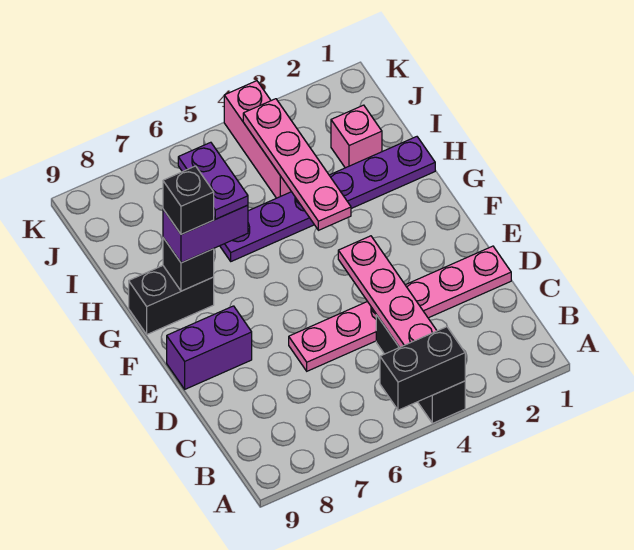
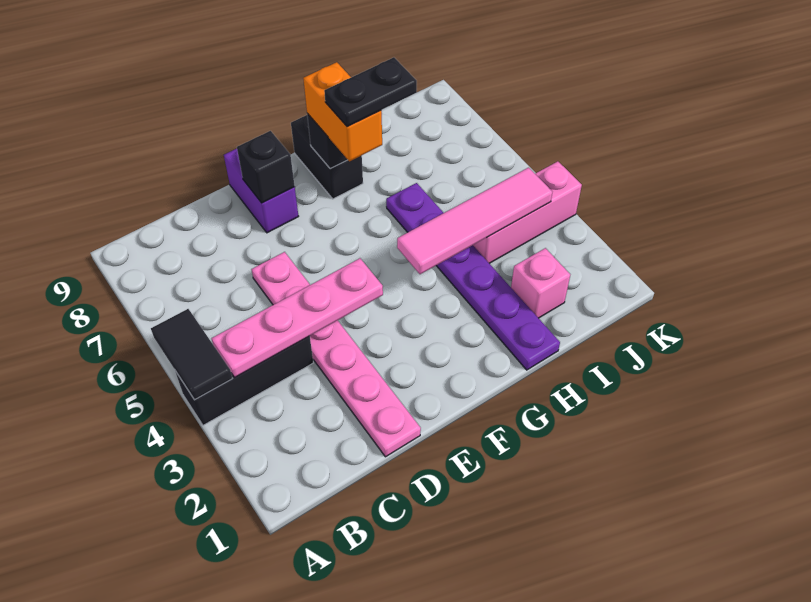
black 1x2 brick [380,327,465,410] -> black 1x2 tile [151,309,232,400]
pink 1x4 plate [243,99,351,230] -> pink 1x4 tile [397,168,552,274]
purple 1x2 brick [163,205,248,263] -> orange 1x2 brick [303,62,382,161]
purple 1x2 plate [178,142,248,219] -> black 1x2 plate [324,57,417,127]
black 1x1 brick [163,166,214,234] -> black 1x1 brick moved to [237,131,295,203]

